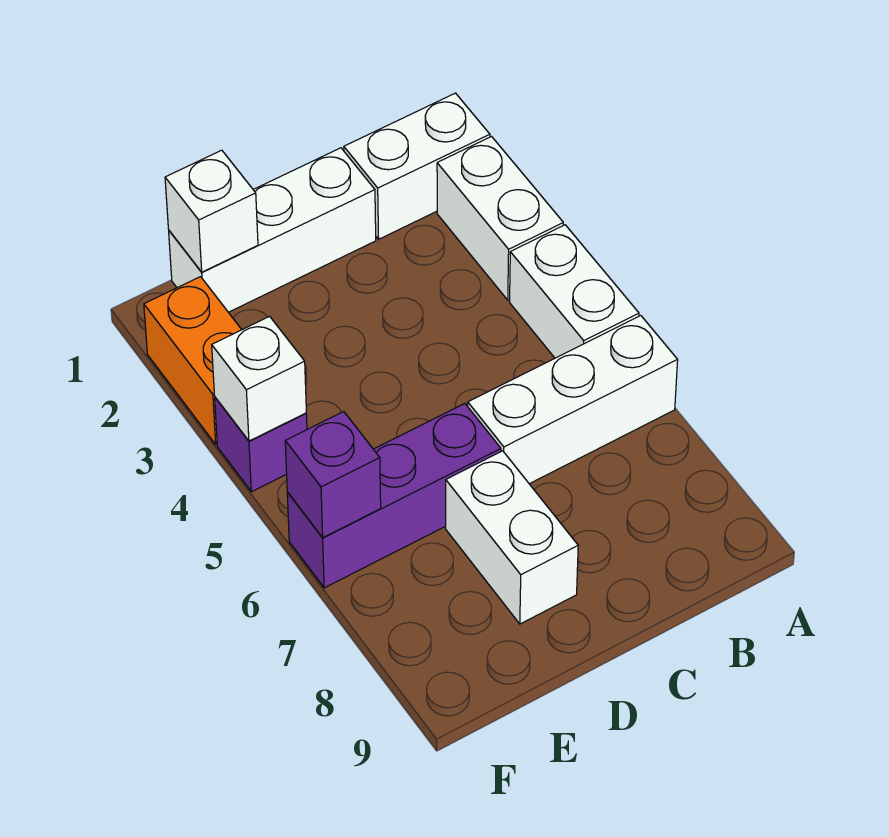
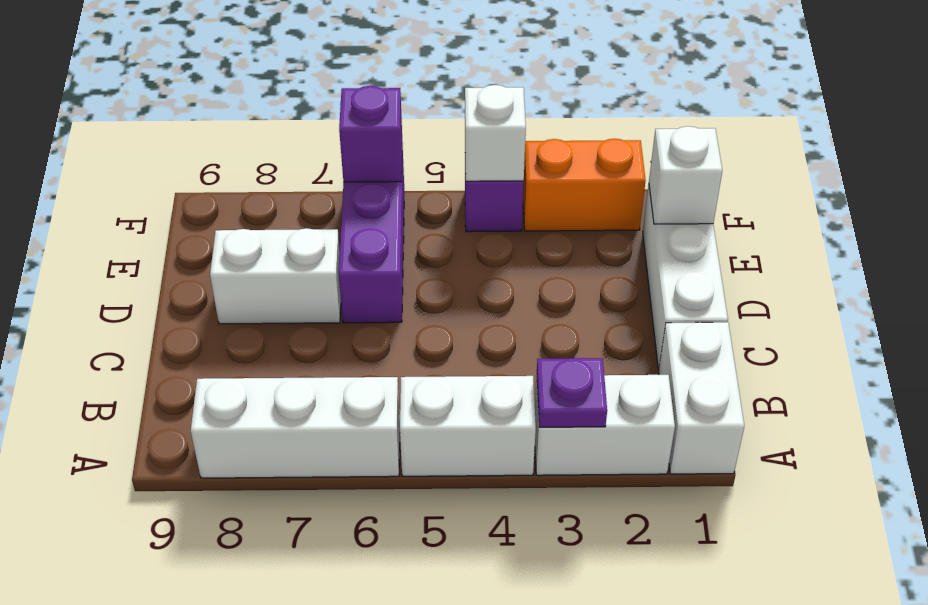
none -> purple 1x1 plate [537,358,607,427]
white 1x3 brick [468,316,678,484] -> white 1x3 brick turned to [191,377,400,478]

